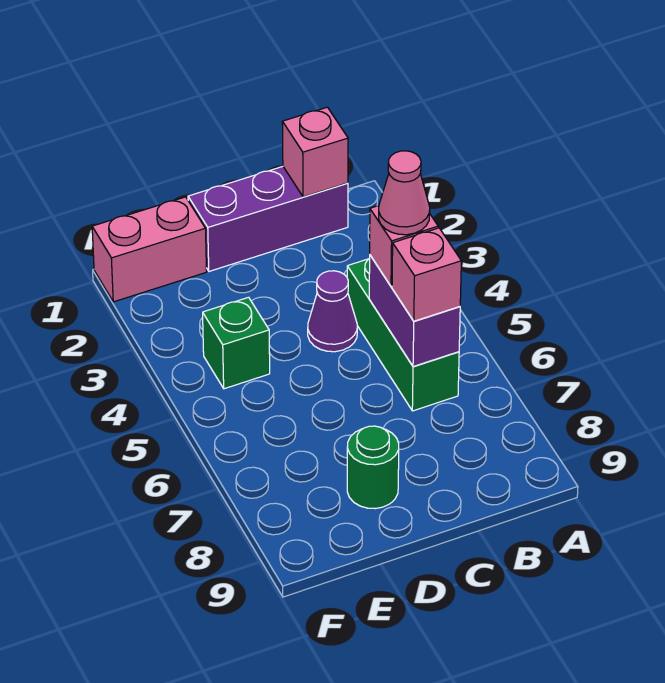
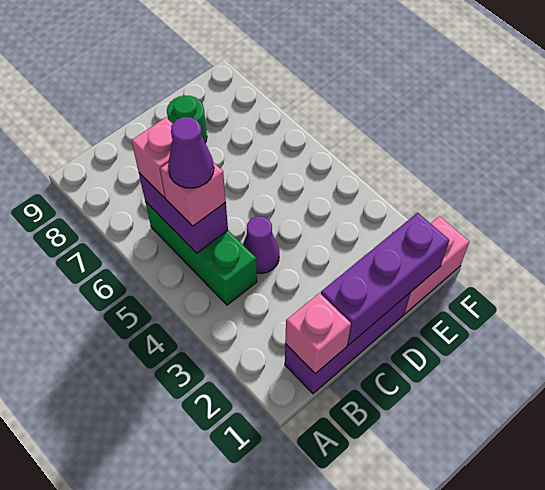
pink 1x1 cone [379,151,430,235] -> purple 1x1 cone [168,117,214,188]
none -> purple 1x3 brick [321,213,449,345]
green 1x1 brick [203,297,270,389] -> none

